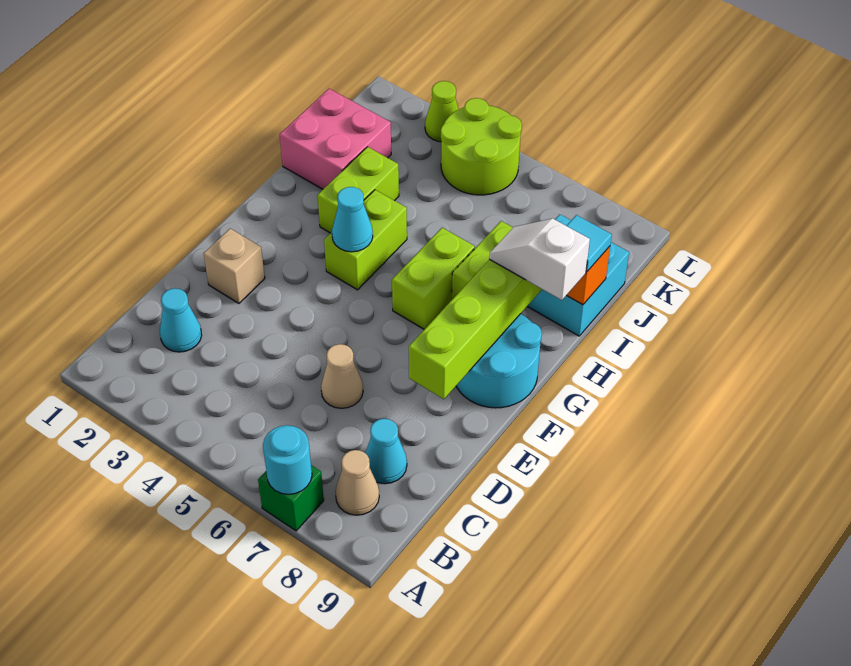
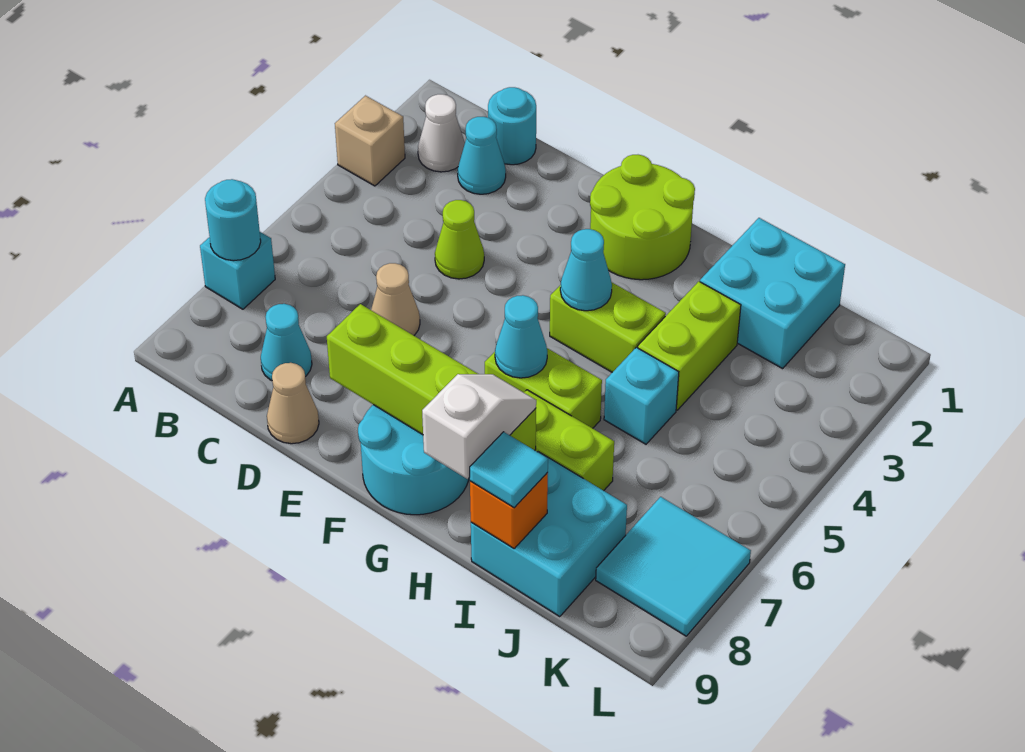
green 1x1 brick [258,465,324,531] -> cyan 1x1 brick [200,232,275,309]
none -> white 1x1 cone [418,94,465,172]
tan 1x1 cone [335,450,379,515] -> tan 1x1 cone moved to [267,363,319,444]
none -> cyan 1x1 round brick [488,87,536,165]
tan 1x1 brick [204,229,265,303] -> tan 1x1 brick moved to [335,96,405,186]
none -> cyan 1x1 cone [495,295,547,378]
lime 1x2 brick [318,147,399,233] -> lime 1x2 brick turned to [638,281,741,410]
pink 2x2 brick [280,89,391,189] -> cyan 2x2 brick [700,218,845,369]
none -> cyan 1x1 brick [604,347,679,444]
lime 2x2 round brick [441,98,522,195] -> lime 2x2 round brick moved to [590,155,695,280]
none -> cyan 2x2 tile [596,497,751,636]
lime 1x1 cone [425,81,459,142] -> lime 1x1 cone moved to [435,200,484,279]

